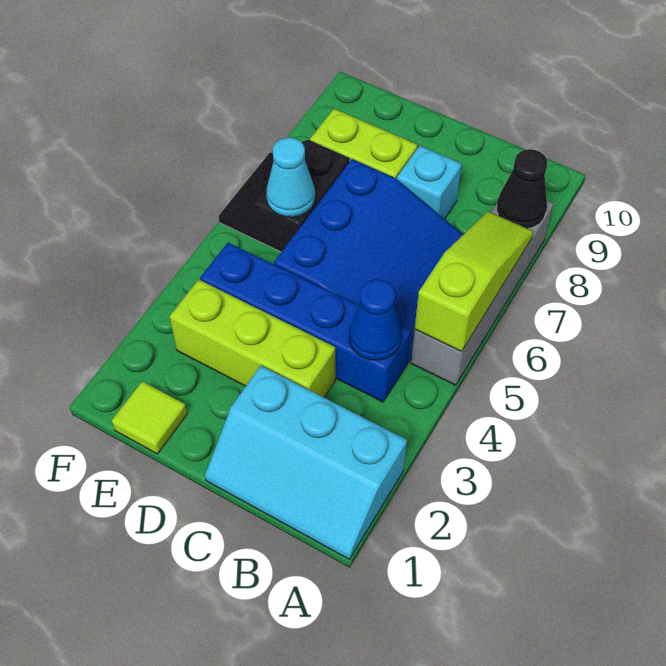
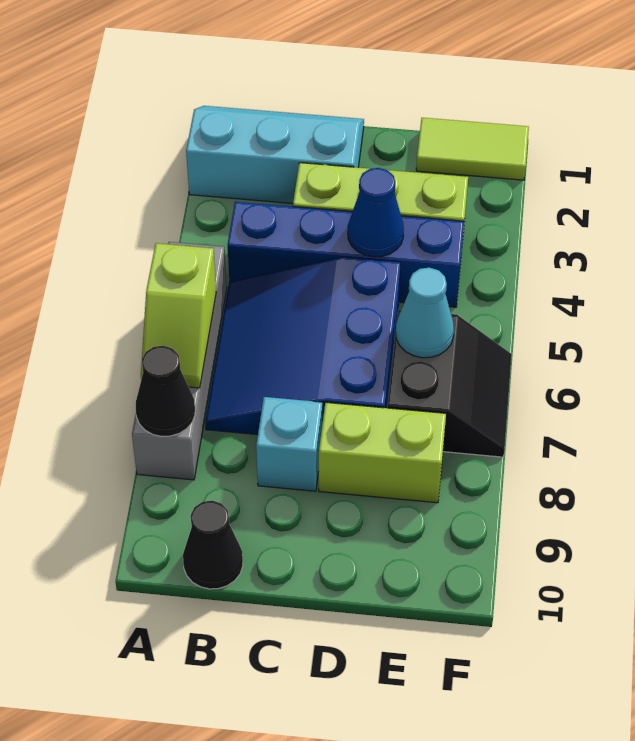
lime 1x3 slope [415,211,533,352] -> lime 1x2 slope [141,243,216,388]
blue 1x1 cone [349,279,402,360] -> blue 1x1 cone moved to [348,168,404,257]
none -> black 1x1 cone [183,501,243,589]
lime 1x1 tile [112,381,187,454] -> lime 1x2 tile [416,118,529,180]

